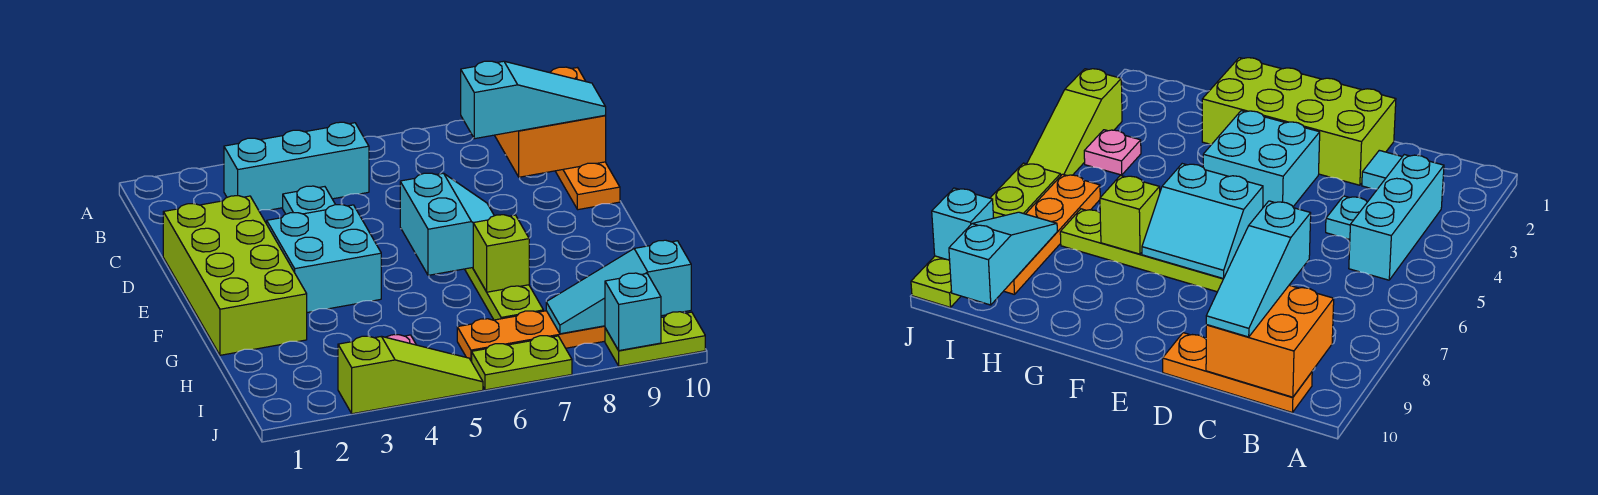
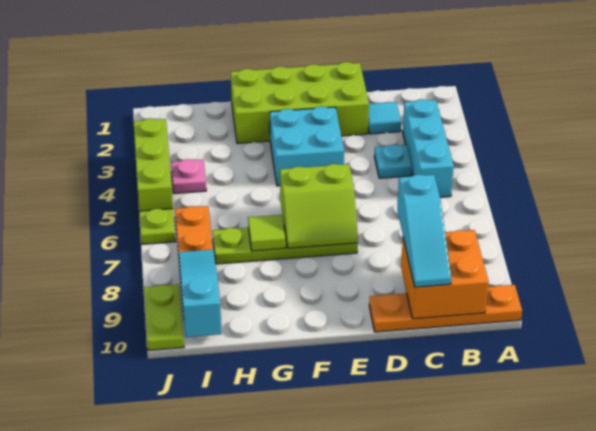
orange 1x3 plate [555,162,620,210] -> orange 1x4 plate [369,285,522,332]
cyan 2x2 slope [400,173,494,275] -> lime 2x2 slope [280,164,358,248]
lime 1x1 brick [473,215,529,292] -> lime 1x1 tile [248,215,286,251]
lime 1x3 slope [338,336,483,414] -> lime 1x3 brick [134,118,173,211]
lime 1x2 plate [472,336,572,390] -> lime 1x1 plate [139,209,176,244]
cyan 1x1 brick [605,273,661,351] -> none

